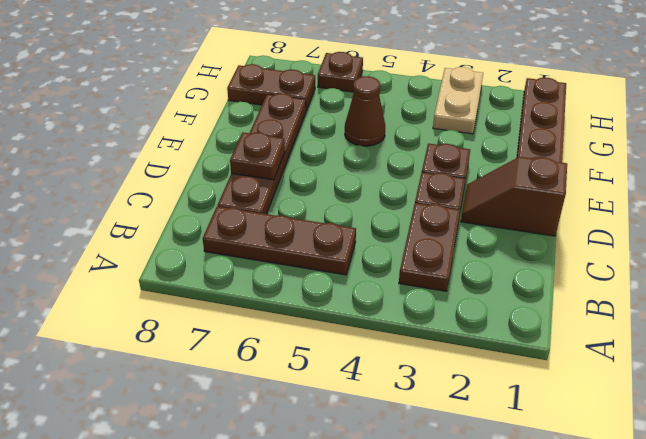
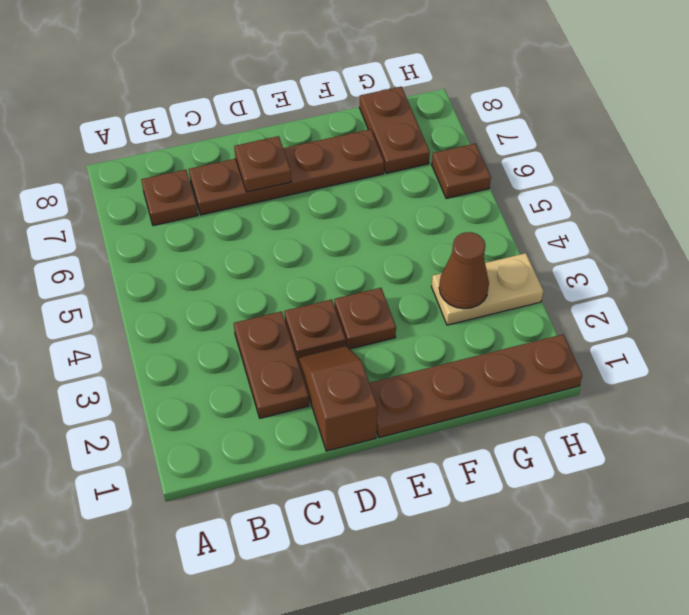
brown 1x2 plate [399,203,460,291] -> brown 1x2 plate turned to [234,311,309,418]
brown 1x3 plate [203,207,356,275] -> brown 1x1 plate [141,170,198,226]
brown 1x1 cone [345,76,385,146] -> brown 1x1 cone moved to [439,232,489,309]

